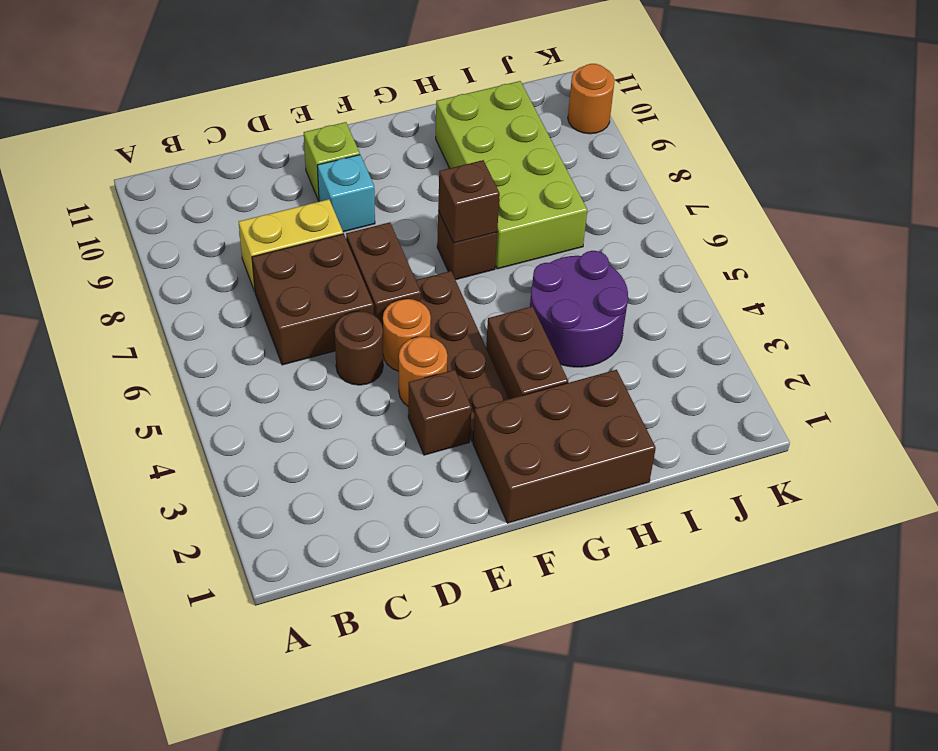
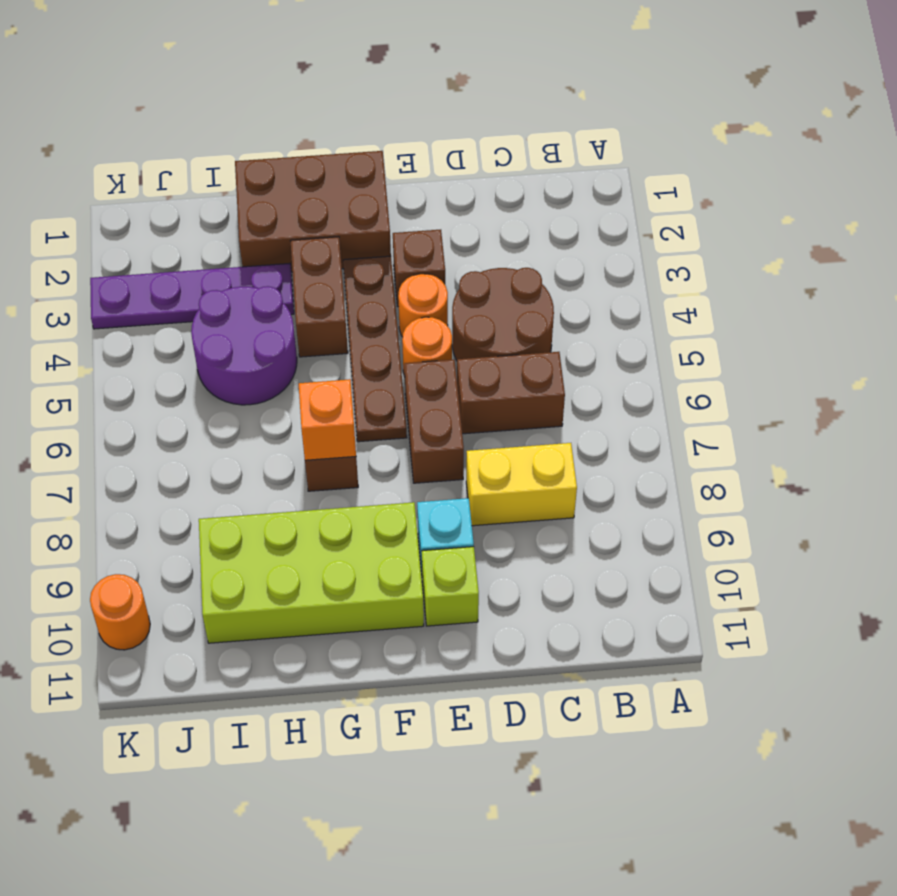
brown 2x2 brick [252,234,374,365] -> brown 1x2 brick [457,352,565,434]
brown 1x1 round brick [335,311,383,385] -> brown 2x2 round brick [452,268,554,360]
brown 1x1 brick [438,160,500,243] -> orange 1x1 brick [299,379,356,460]
none -> purple 1x4 plate [90,263,294,329]
lime 2x4 brick [436,81,587,269] -> lime 2x4 brick turned to [199,502,424,643]

